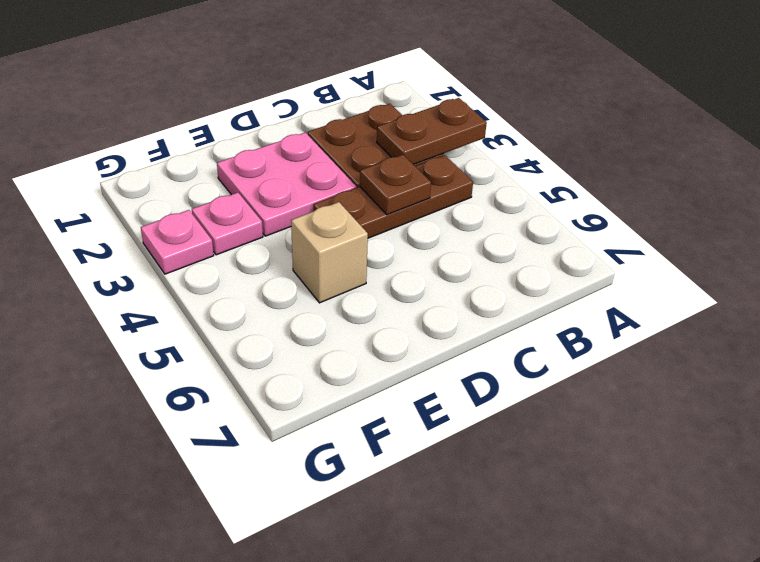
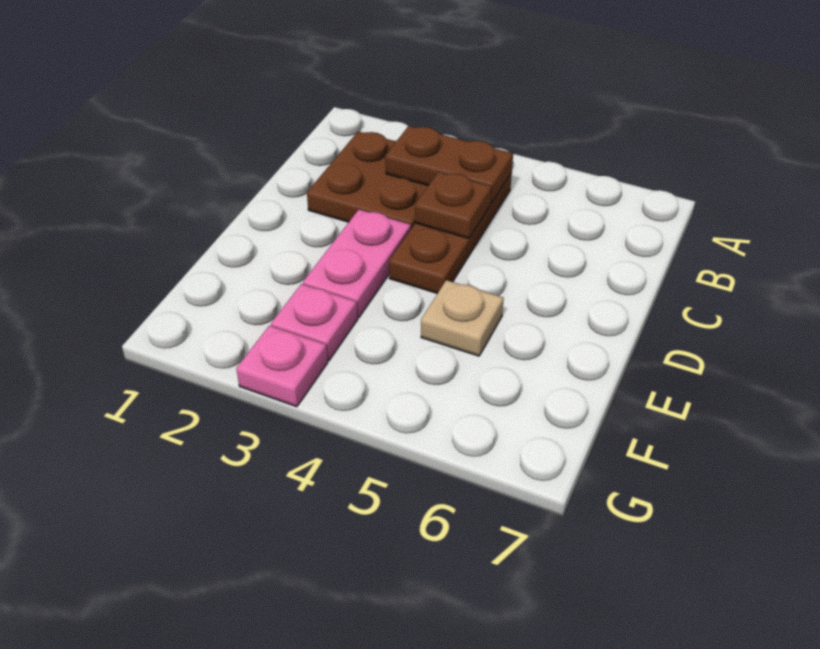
brown 1x2 plate [377,98,487,165] -> brown 1x2 plate turned to [385,126,513,203]
pink 2x2 plate [217,133,356,236] -> pink 1x2 plate [303,210,411,318]
tan 1x1 brick [291,202,368,303] -> tan 1x1 plate [421,280,504,356]

